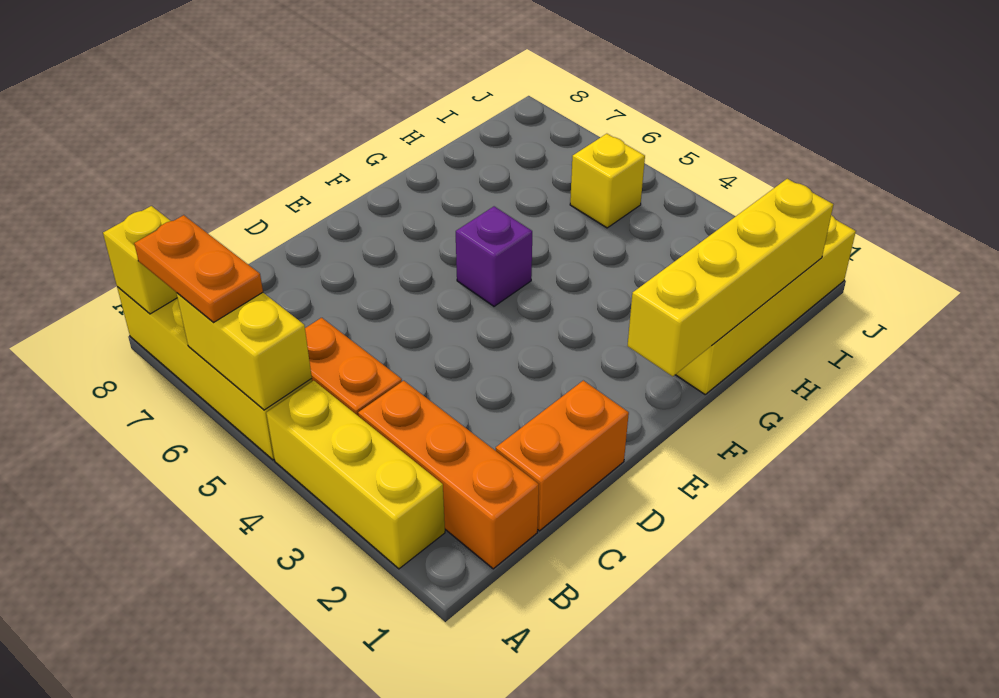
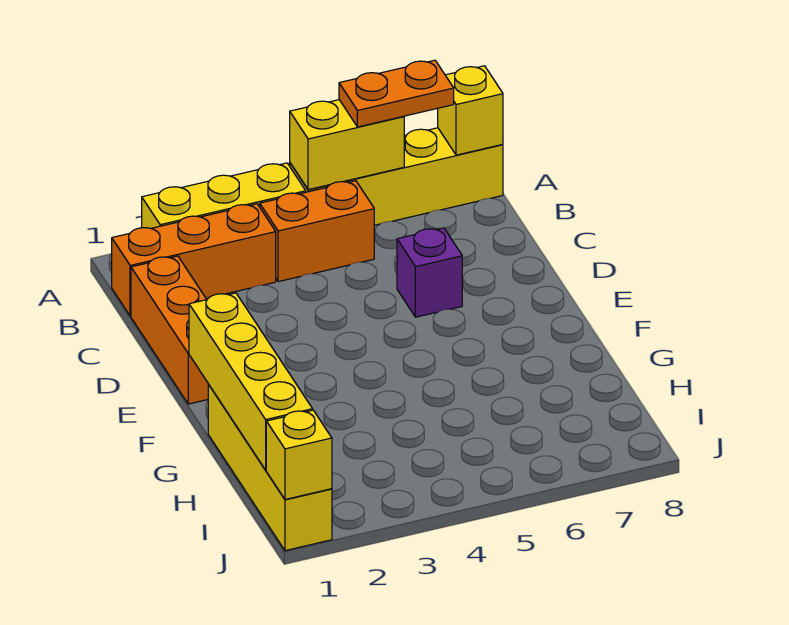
orange 1x2 brick [496,380,629,531] -> orange 1x3 brick [131,256,209,404]
purple 1x1 brick [456,206,532,306] -> purple 1x1 brick moved to [397,228,462,317]
yellow 1x1 brick [570,134,645,228] -> yellow 1x1 brick moved to [266,410,332,499]

